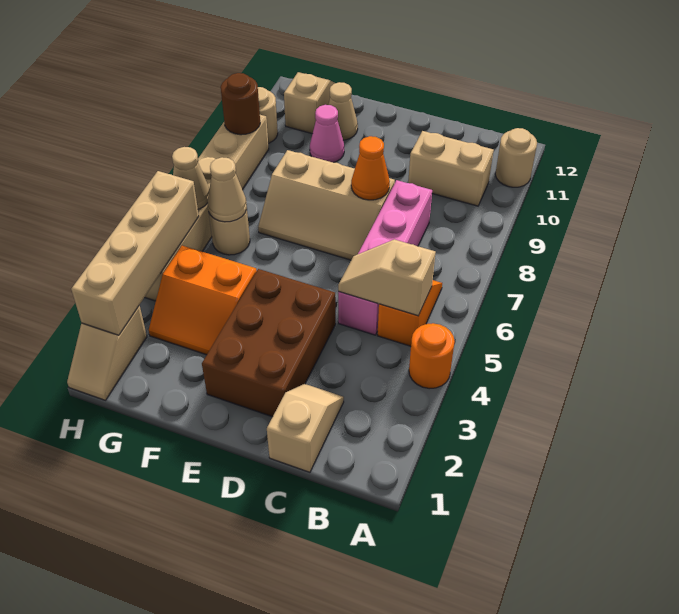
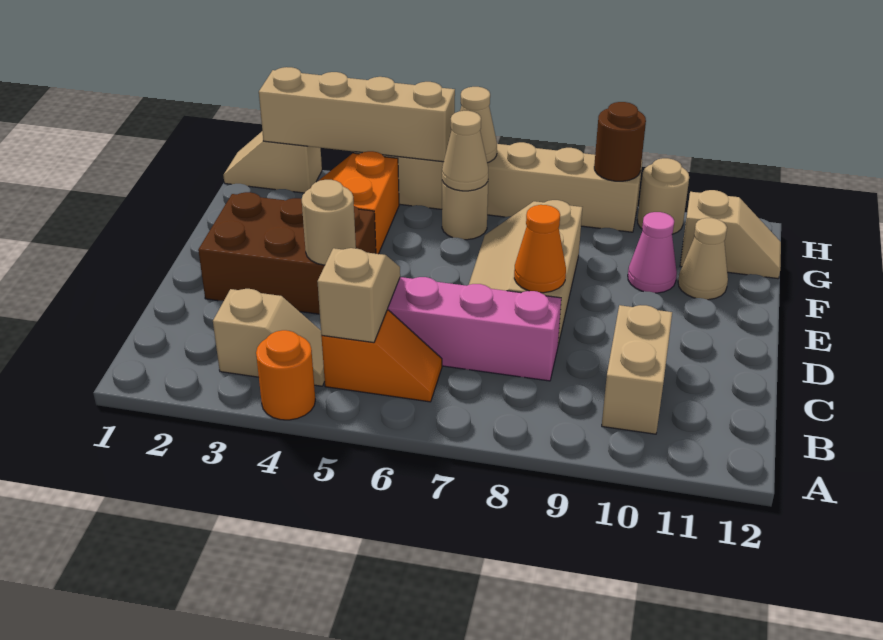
tan 1x1 round brick [495,128,537,187] -> tan 1x1 round brick moved to [302,180,356,265]
tan 1x2 slope [267,384,344,472] -> tan 1x2 slope moved to [213,289,325,386]

